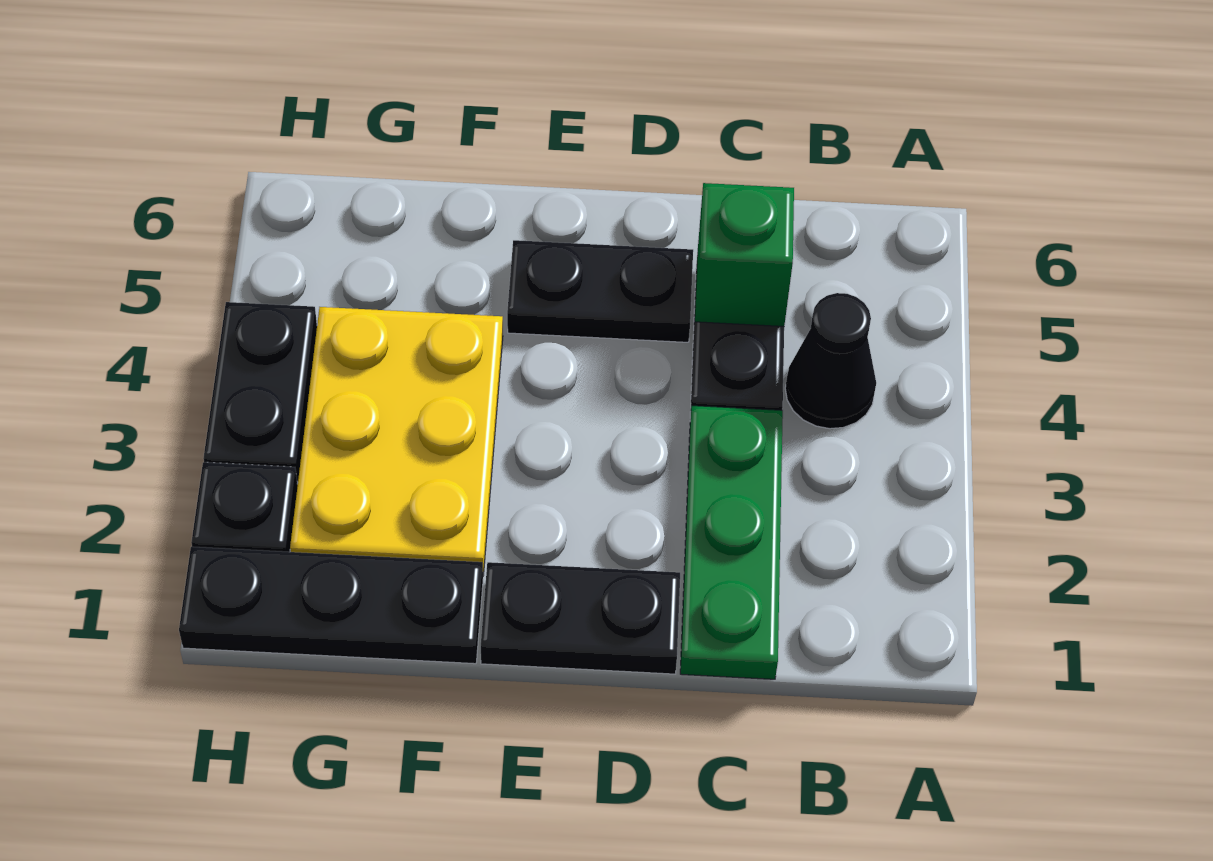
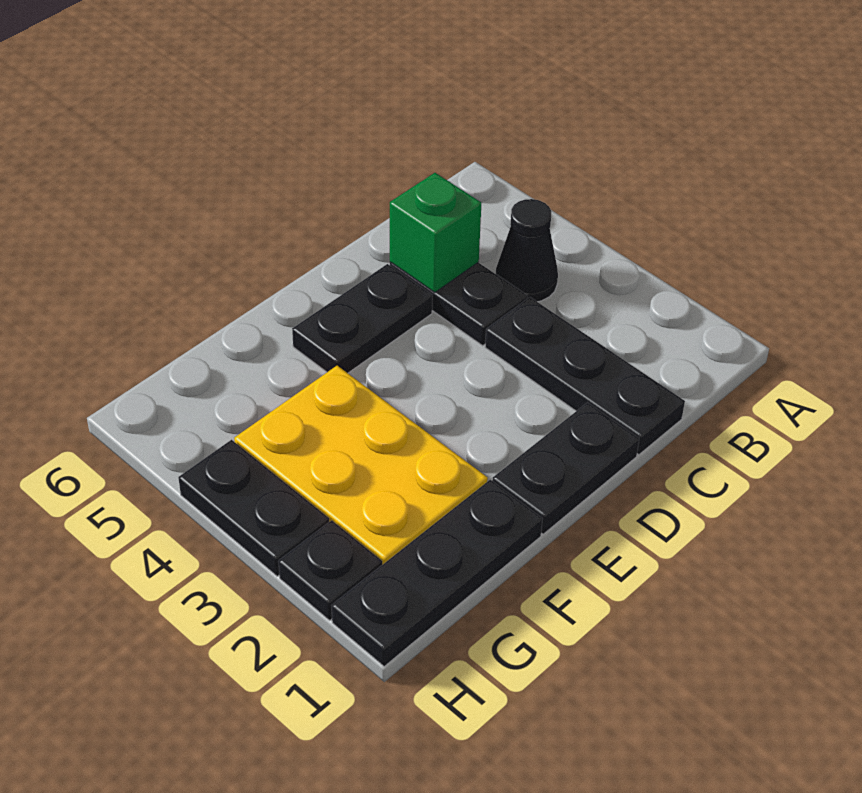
green 1x3 plate [680,406,783,679] -> black 1x3 plate [485,297,685,455]

